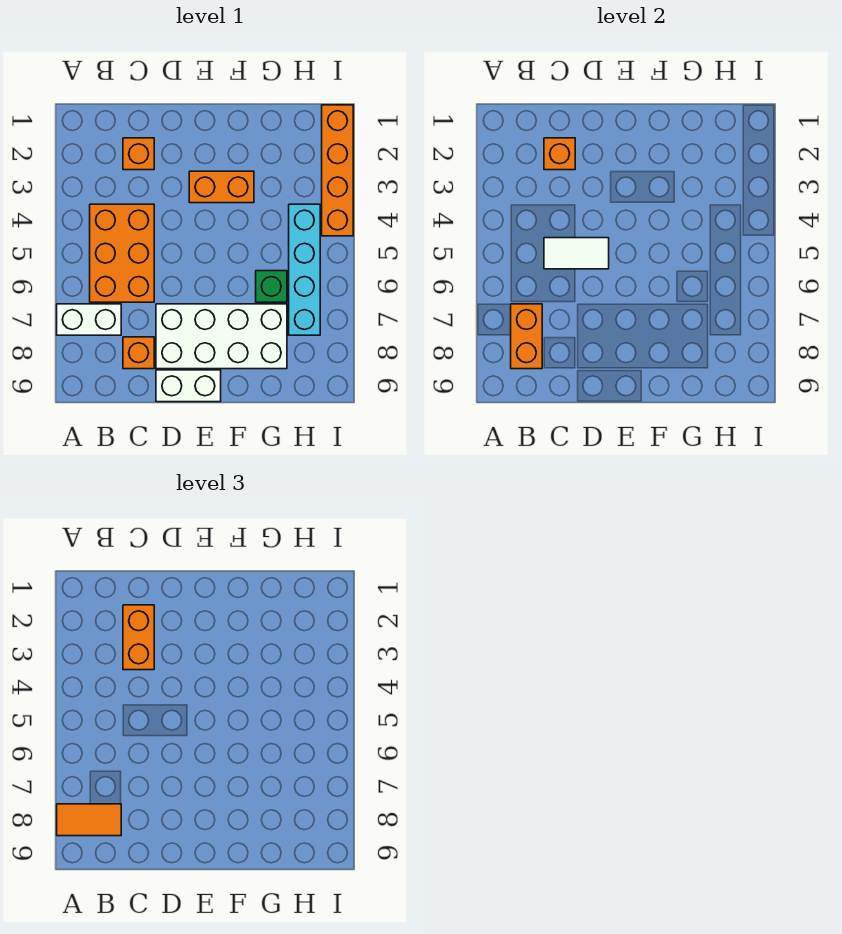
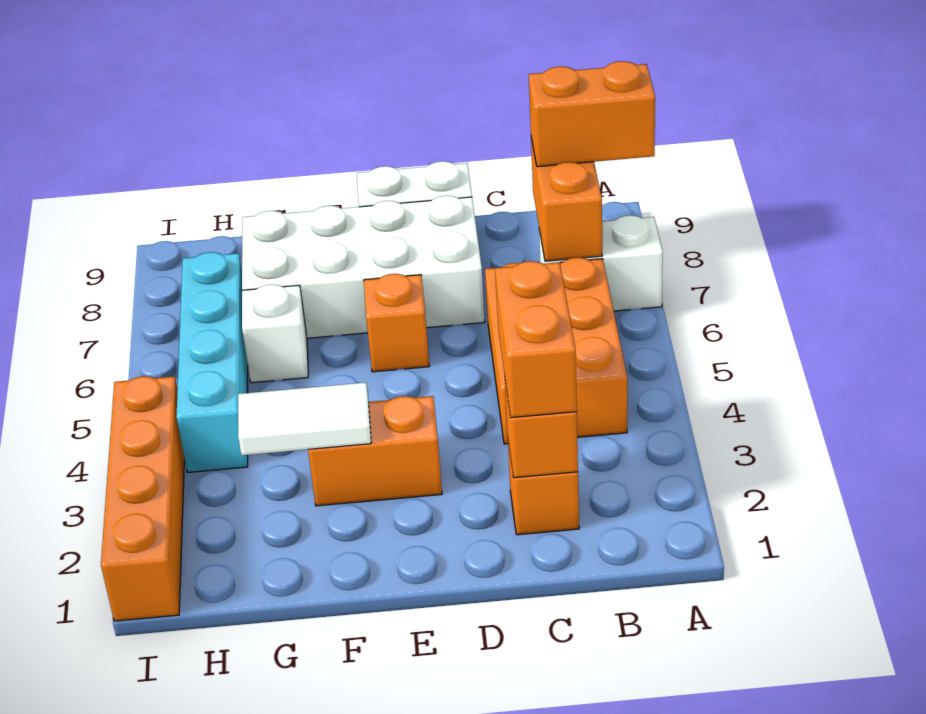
orange 1x2 tile [57,804,121,836] -> orange 1x2 brick [529,61,655,167]
white 1x2 tile [544,238,609,269] -> white 1x2 tile moved to [238,383,371,455]
orange 1x1 brick [123,337,154,369] -> orange 1x1 brick moved to [364,274,429,372]
green 1x1 brick [256,271,287,302] -> white 1x1 brick [242,284,308,383]

